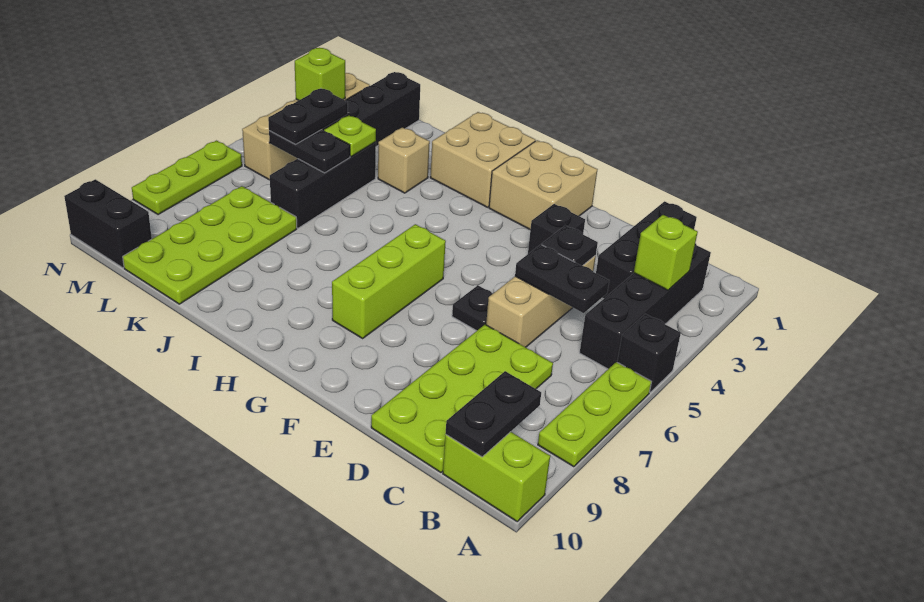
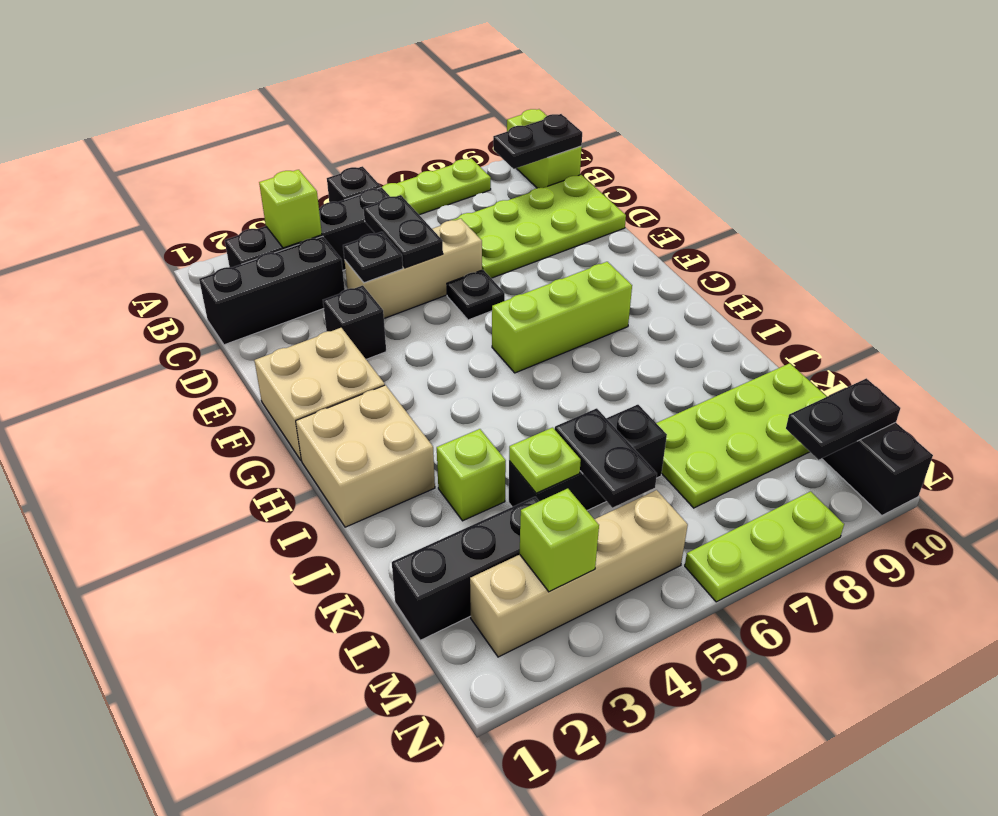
tan 1x1 brick [378,127,430,193] -> lime 1x1 brick [437,429,506,521]
black 1x2 plate [268,88,348,144] -> black 1x2 plate moved to [786,378,900,460]

